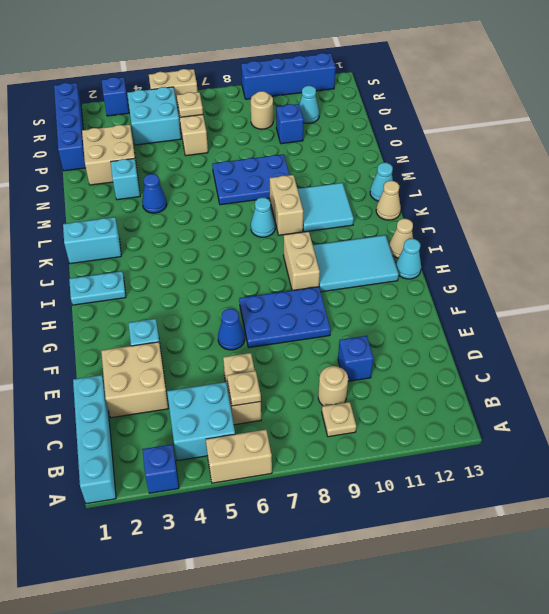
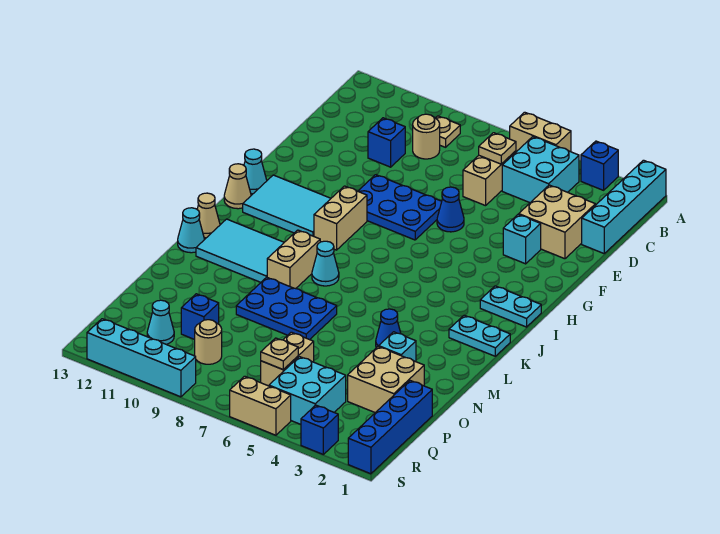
cyan 1x2 brick [63,217,121,264] -> cyan 1x2 plate [449,315,510,356]
cyan 2x2 tile [298,183,354,232] -> cyan 2x3 tile [196,219,284,282]
blue 1x4 brick [241,53,336,99] -> cyan 1x4 brick [87,319,196,397]

